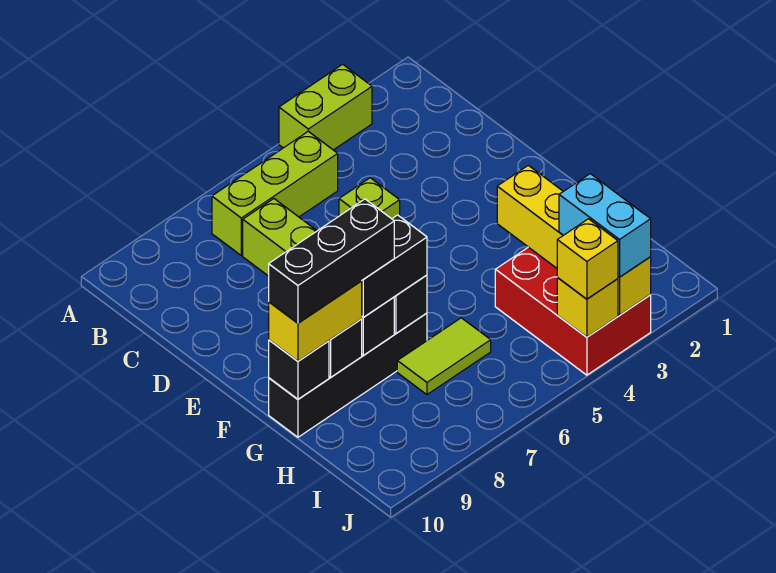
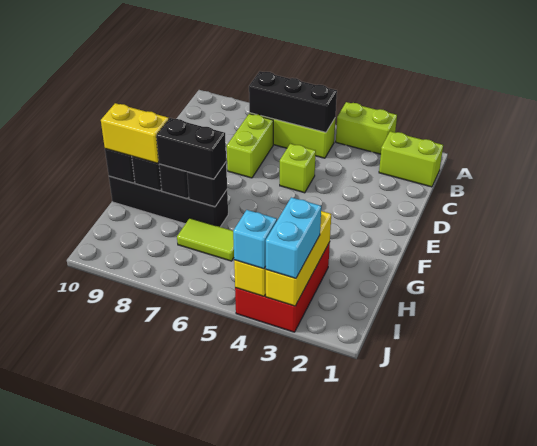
none -> lime 1x2 brick [379,131,443,187]
yellow 1x4 brick [497,165,651,315] -> yellow 1x3 brick [266,211,331,306]
black 1x3 brick [269,199,394,323] -> black 1x3 brick moved to [249,71,337,132]
yellow 1x1 brick [557,219,618,299] -> cyan 1x1 brick [233,210,277,269]

